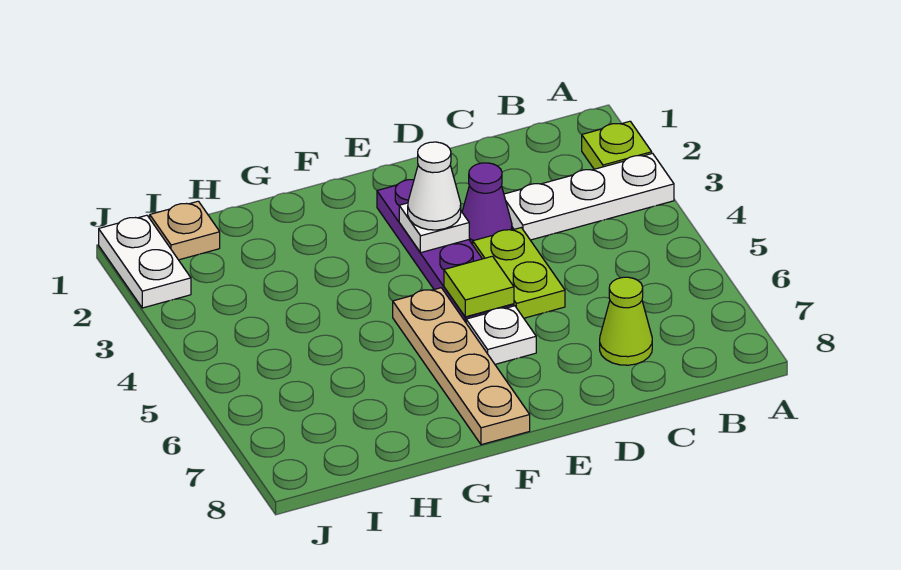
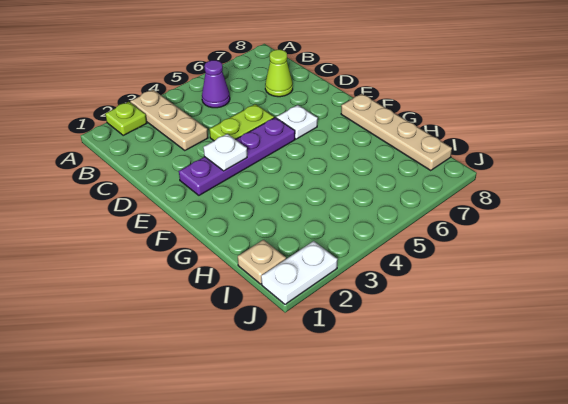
white 1x3 plate [504,153,674,240] -> tan 1x3 plate [130,90,208,151]
purple 1x1 cone [462,163,512,245] -> purple 1x1 cone moved to [202,60,230,108]
white 1x1 cone [408,142,461,230] -> none
lime 1x1 tile [444,256,514,317] -> none
tan 1x4 plate [393,288,530,445] -> tan 1x4 plate turned to [341,94,452,170]

